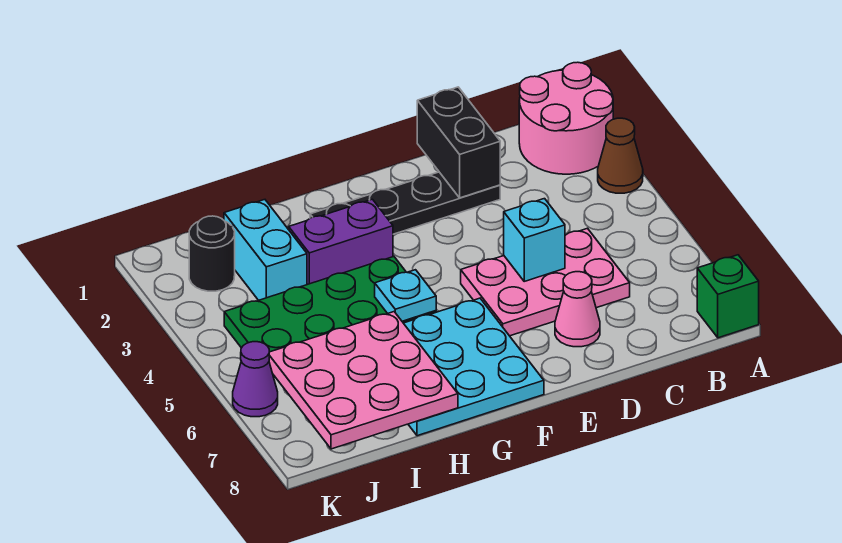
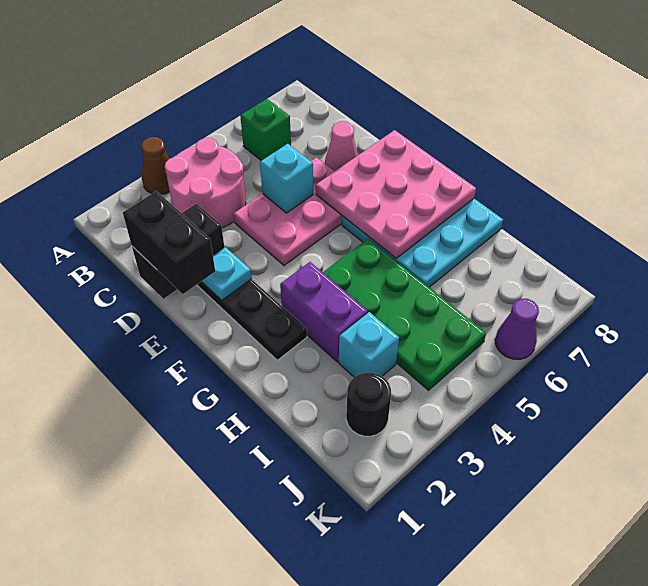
pink 2x2 round brick [519,62,613,174] -> pink 2x2 round brick moved to [165,138,246,228]
green 1x1 brick [697,255,759,338] -> green 1x1 brick moved to [240,99,291,161]
pink 2x3 plate [461,228,630,336] -> pink 2x3 plate turned to [234,157,342,265]
none -> black 1x2 brick [123,191,215,294]
cyan 1x1 plate [375,270,436,321] -> cyan 1x1 plate moved to [201,247,252,300]
pink 3x3 plate [269,312,458,449] -> pink 3x3 plate moved to [316,130,476,258]
cyan 1x2 brick [224,200,307,300] -> cyan 1x1 brick [339,312,399,377]

